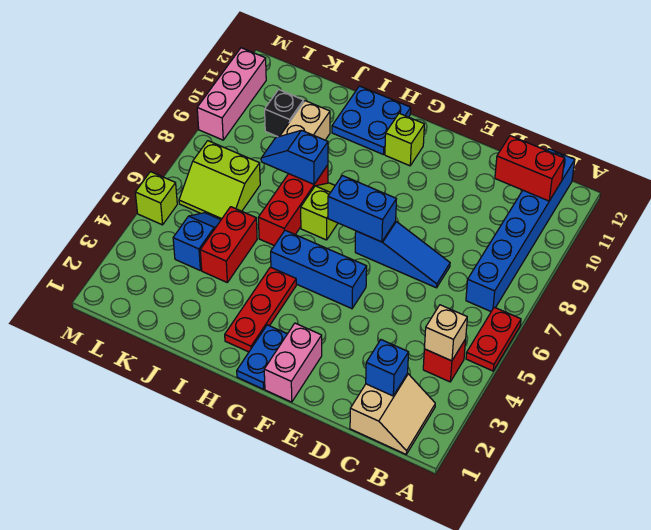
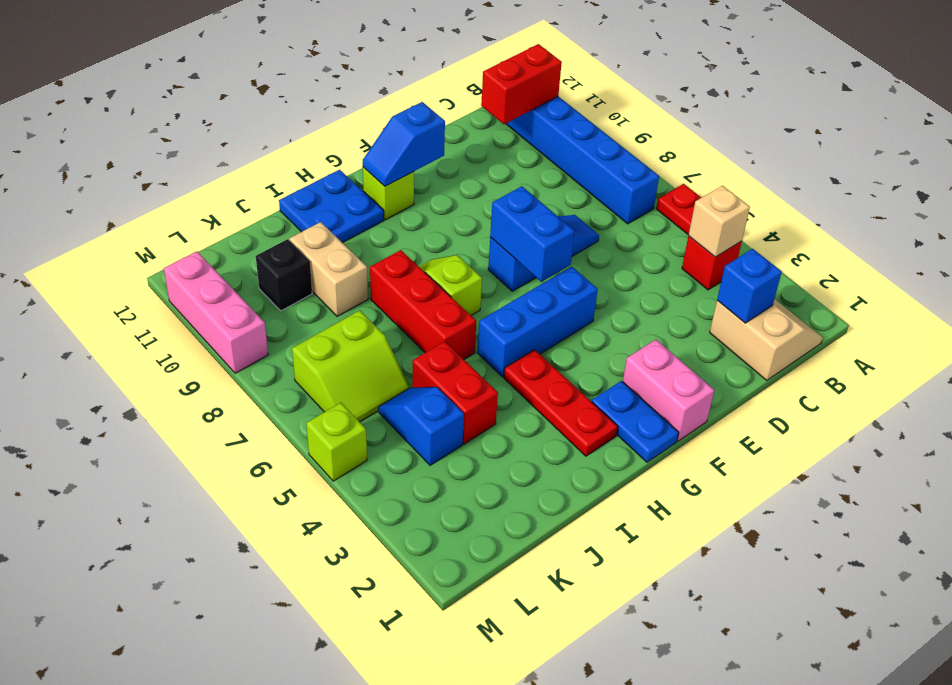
blue 1x2 brick [328,176,396,242] -> blue 1x2 brick turned to [490,186,574,282]
blue 1x2 slope [261,130,328,184] -> blue 1x2 slope moved to [363,102,445,186]

